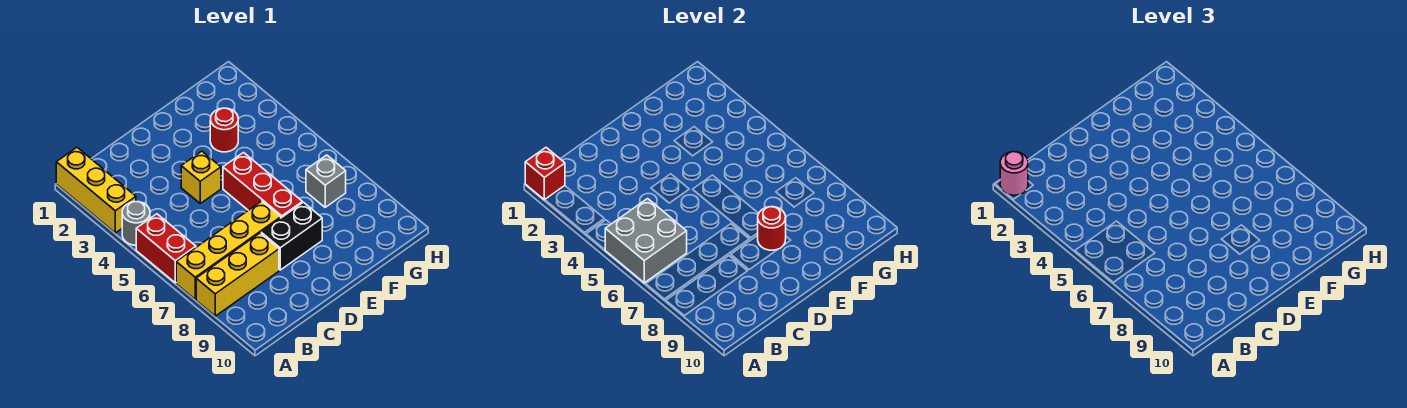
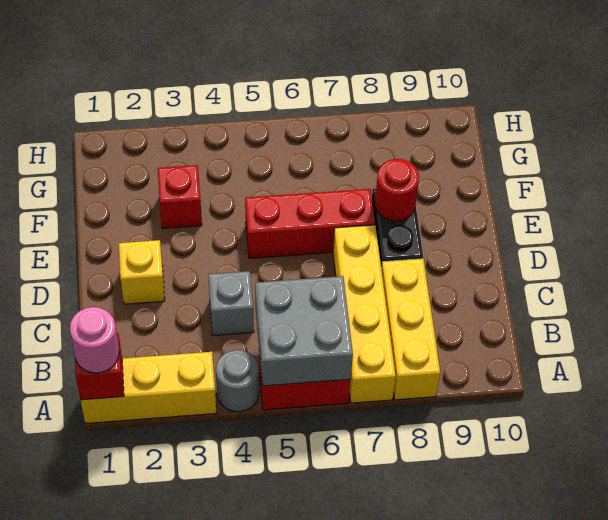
yellow 1x1 brick [181,151,221,203] -> yellow 1x1 brick moved to [119,240,165,304]
red 1x1 round brick [210,108,238,152] -> red 1x1 brick [158,165,202,229]
grey 1x1 brick [306,155,346,207] -> grey 1x1 brick moved to [208,271,254,336]

